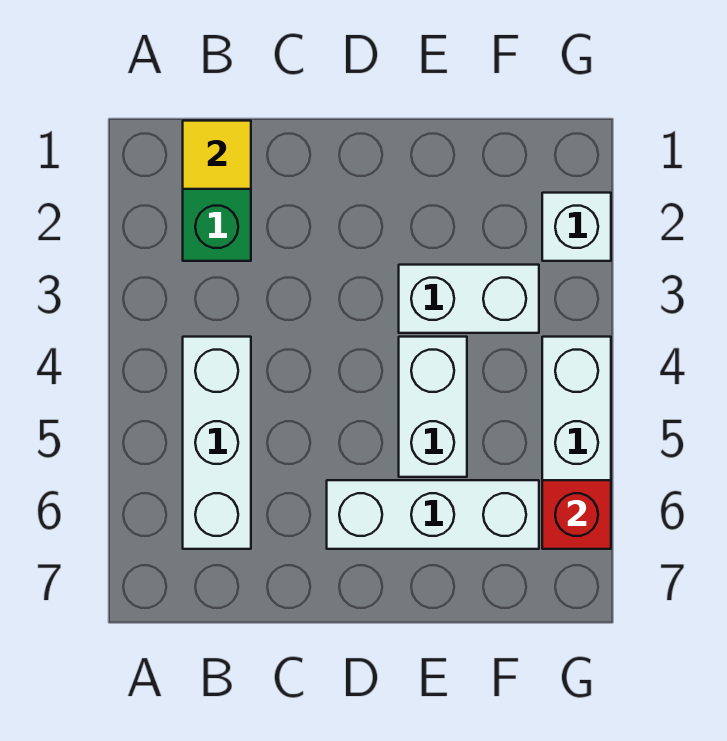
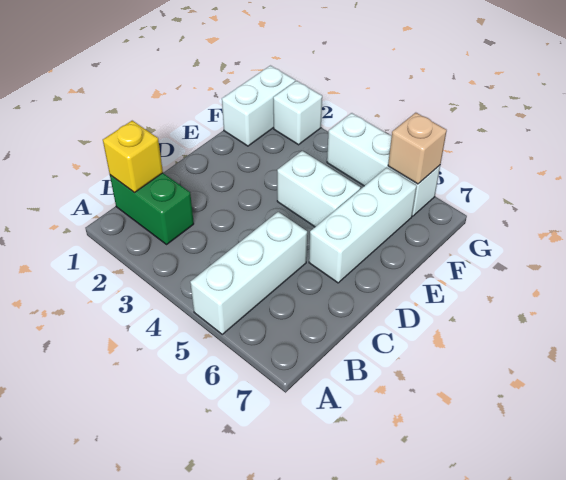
yellow 1x1 tile [183,121,251,189] -> yellow 1x1 brick [103,121,163,193]
white 1x3 brick [183,337,251,549] -> white 1x3 brick turned to [190,212,307,334]
white 1x2 brick [399,265,539,333] -> white 1x2 brick moved to [222,66,295,146]
red 1x1 brick [542,480,611,549] -> tan 1x1 brick [388,113,447,184]

